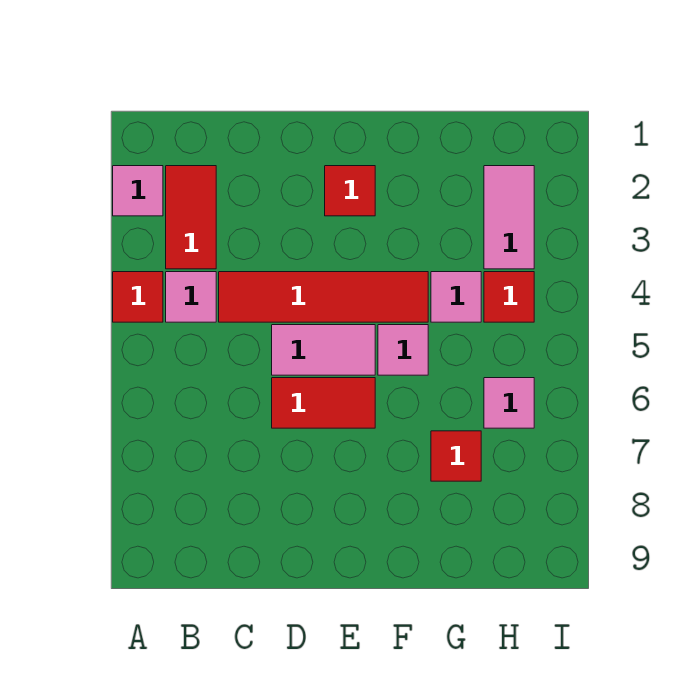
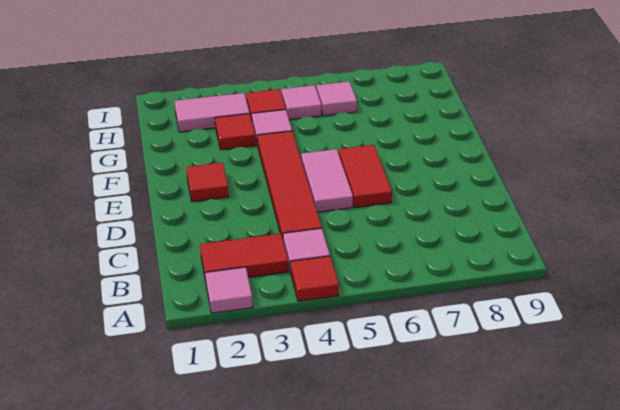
pink 1x1 tile [378,325,428,375] -> pink 1x1 tile moved to [282,85,322,120]
red 1x1 tile [431,431,481,481] -> red 1x1 tile moved to [215,114,256,150]

